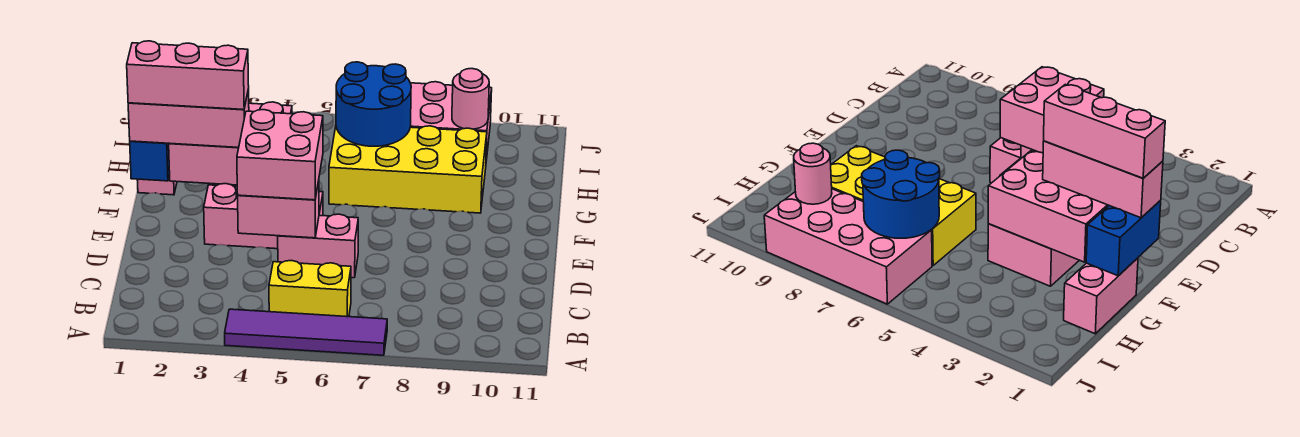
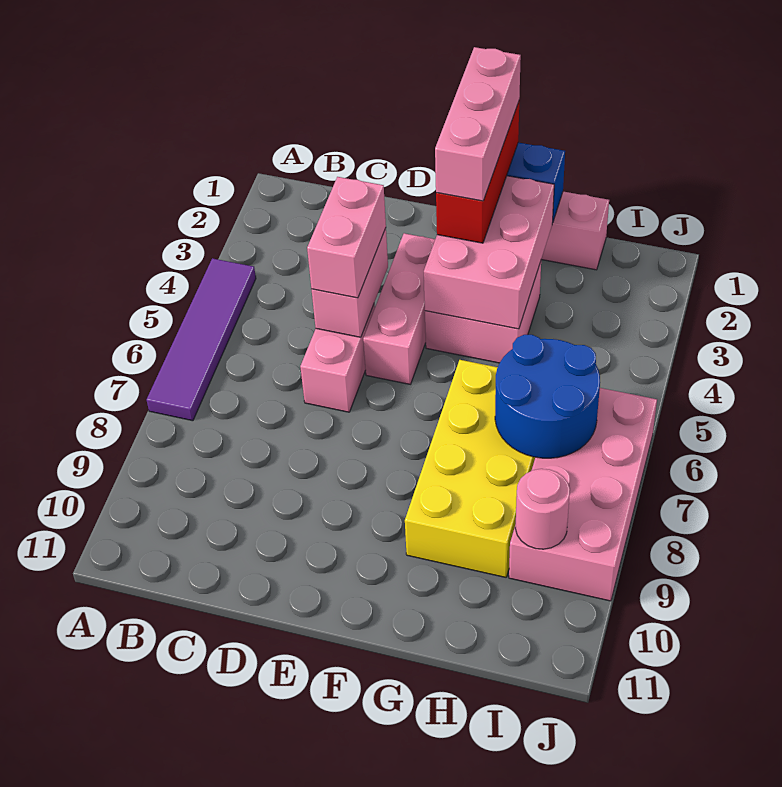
yellow 1x2 brick [269,261,351,317] -> none
pink 2x2 brick [237,110,323,200] -> pink 1x2 brick [307,177,386,298]
pink 1x3 brick [128,89,249,148] -> red 1x3 brick [436,102,519,243]

